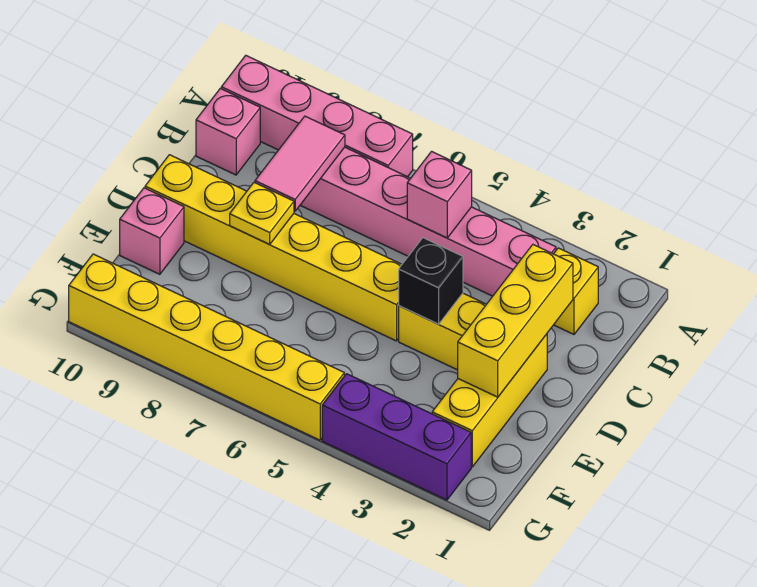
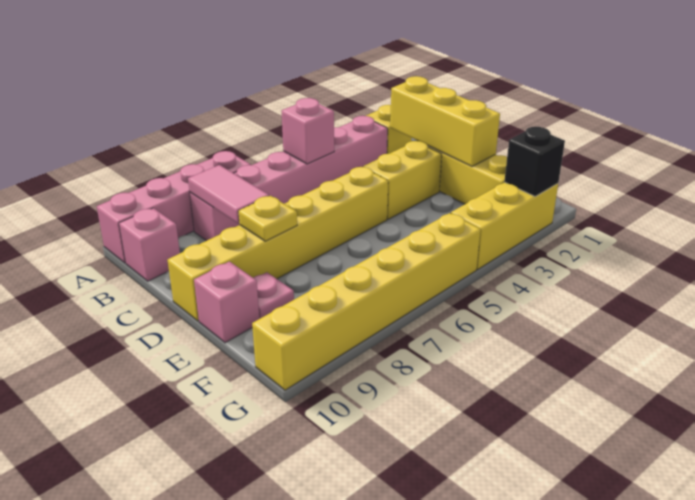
black 1x1 brick [399,238,463,324] -> black 1x1 brick moved to [504,127,565,197]
none -> pink 1x1 plate [254,272,294,319]
purple 1x3 brick [322,374,471,500] -> yellow 1x3 brick [451,182,558,269]

